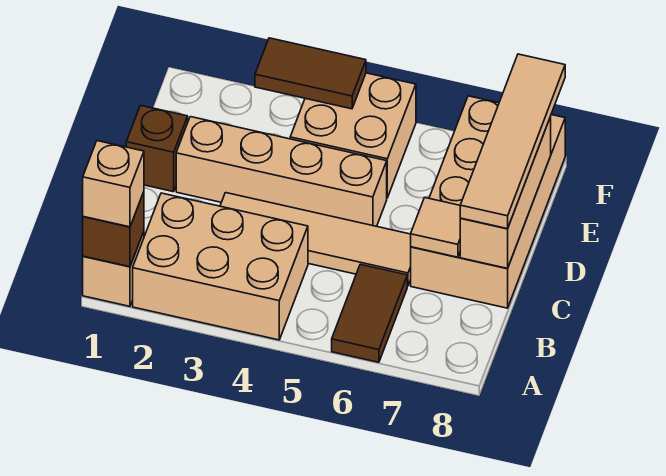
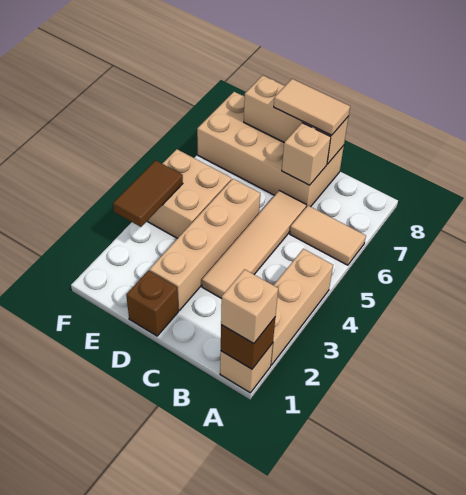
tan 2x3 brick [133,193,308,340] -> tan 1x3 brick [271,249,333,365]
brown 1x2 tile [332,264,407,362] -> tan 1x2 tile [290,206,366,265]
tan 1x1 tile [411,197,460,257] -> tan 1x1 brick [282,123,331,185]
tan 1x4 tile [460,54,565,229] -> tan 1x2 tile [274,79,350,135]

